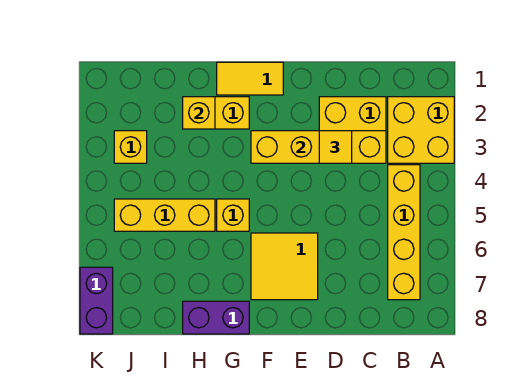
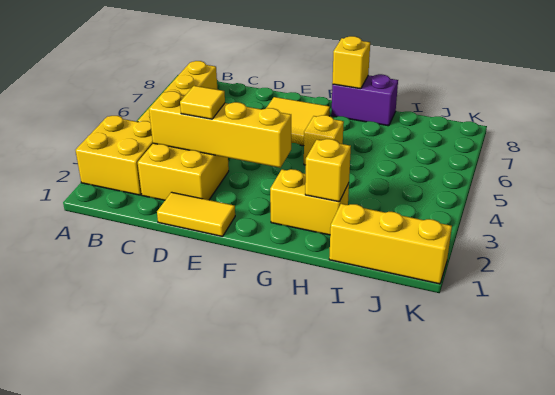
yellow 1x2 tile [217,62,283,95] -> yellow 1x2 tile moved to [157,192,235,237]
yellow 1x3 brick [114,199,215,231] -> yellow 1x3 brick moved to [329,204,452,284]
yellow 1x1 brick [114,131,147,163] -> yellow 1x1 brick moved to [332,36,370,89]
purple 1x2 brick [80,267,113,334] -> none

